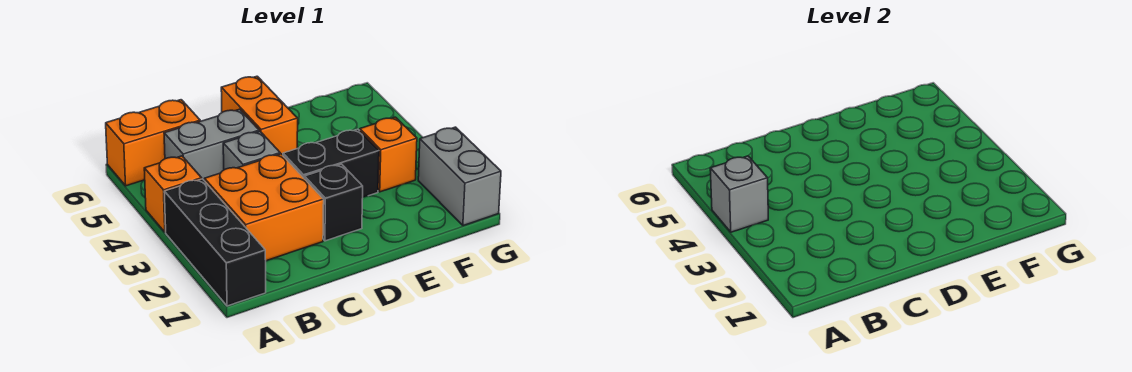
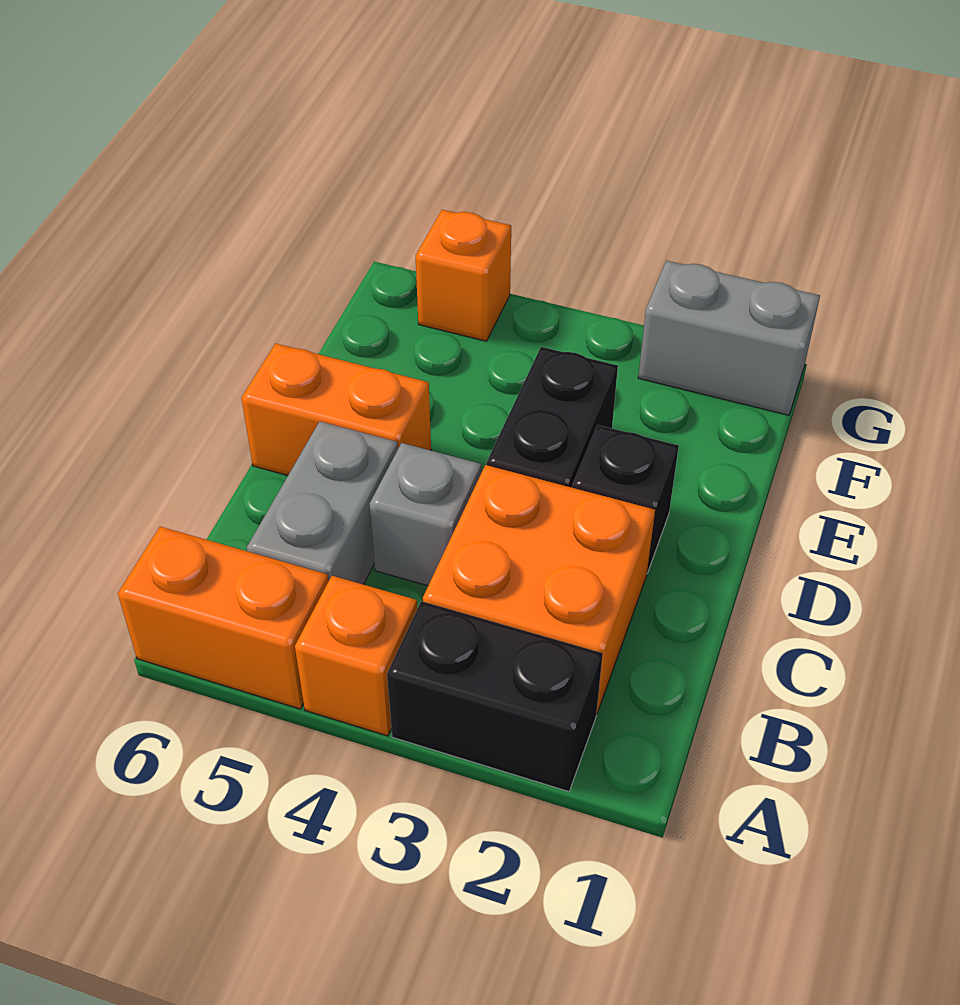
black 1x3 brick [164,179,266,306] -> black 1x2 brick [387,601,603,792]
grey 1x1 brick [710,156,768,232] -> none
orange 1x2 brick [106,100,200,186] -> orange 1x2 brick turned to [118,527,328,709]
orange 1x1 brick [360,117,417,192] -> orange 1x1 brick moved to [415,210,511,341]

